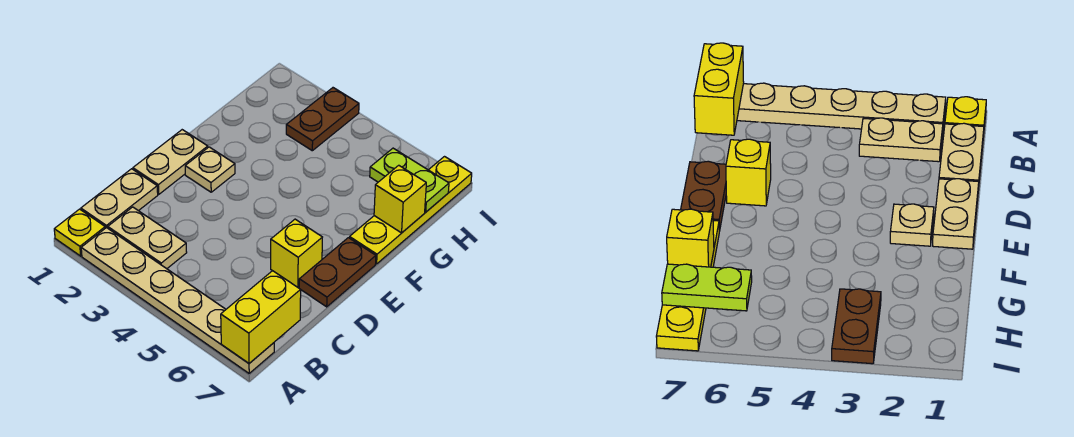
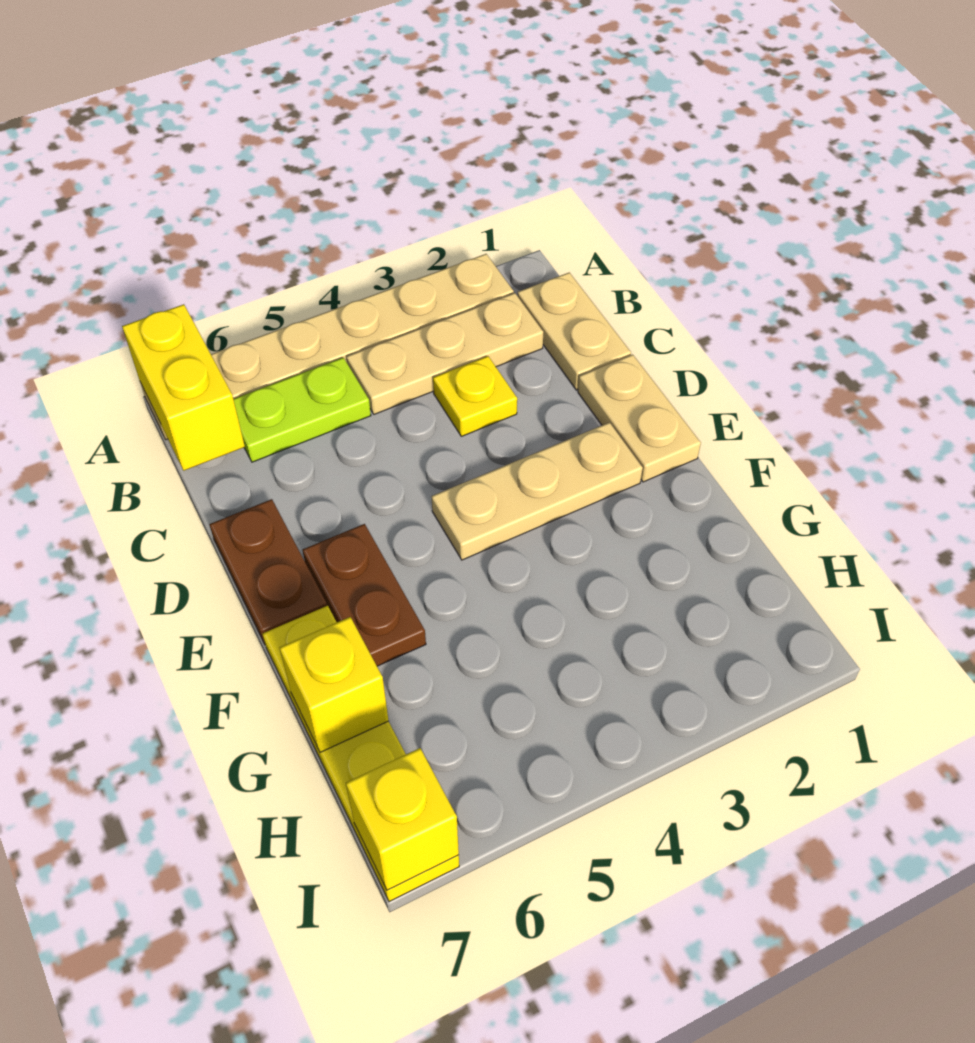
yellow 1x1 plate [54,209,105,256] -> yellow 1x1 plate moved to [433,356,517,436]
tan 1x2 plate [108,207,187,269] -> tan 1x3 plate [346,293,543,414]
yellow 1x1 brick [271,219,322,287] -> yellow 1x1 brick moved to [346,748,459,890]
tan 1x1 plate [185,147,235,192] -> tan 1x3 plate [431,422,643,560]
brown 1x2 plate [286,88,359,151] -> brown 1x2 plate moved to [303,524,426,666]
lime 1x2 plate [370,148,449,212] -> lime 1x2 plate moved to [233,358,371,462]

